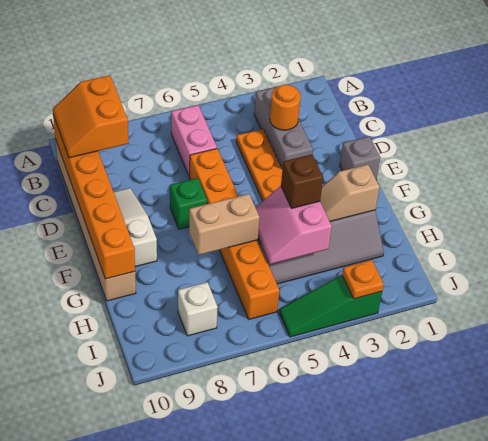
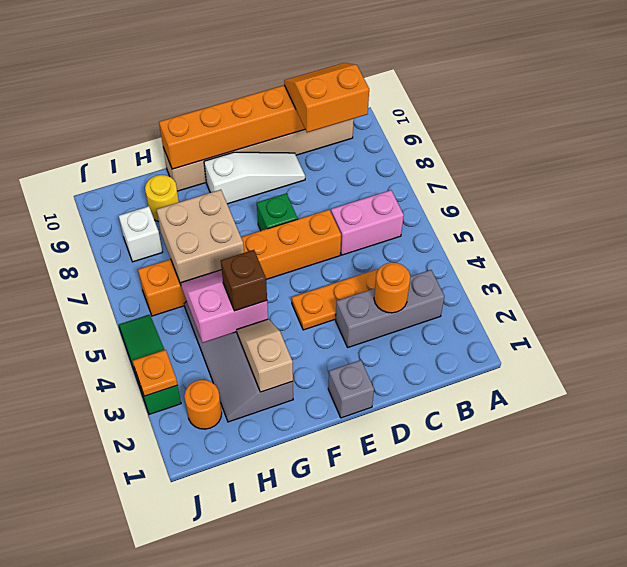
tan 1x2 brick [189,194,259,255] -> tan 2x2 brick [157,190,244,283]
none -> yellow 1x1 round brick [145,175,179,222]
none -> orange 1x1 round brick [184,380,222,429]

